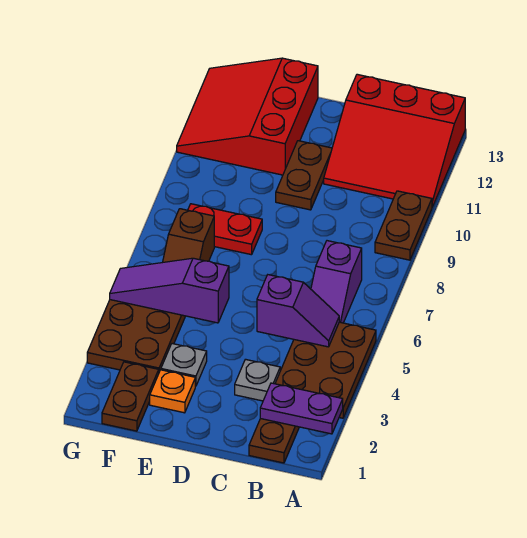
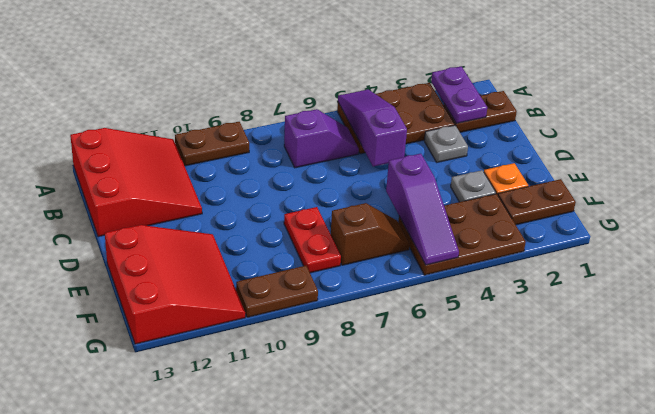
purple 1x2 slope [257,275,339,347] -> purple 1x3 slope [338,90,407,166]
brown 1x2 plate [276,141,332,210] -> brown 1x2 plate moved to [236,266,318,317]
red 3x3 slope [177,58,318,175] -> red 3x3 slope turned to [105,225,245,344]

